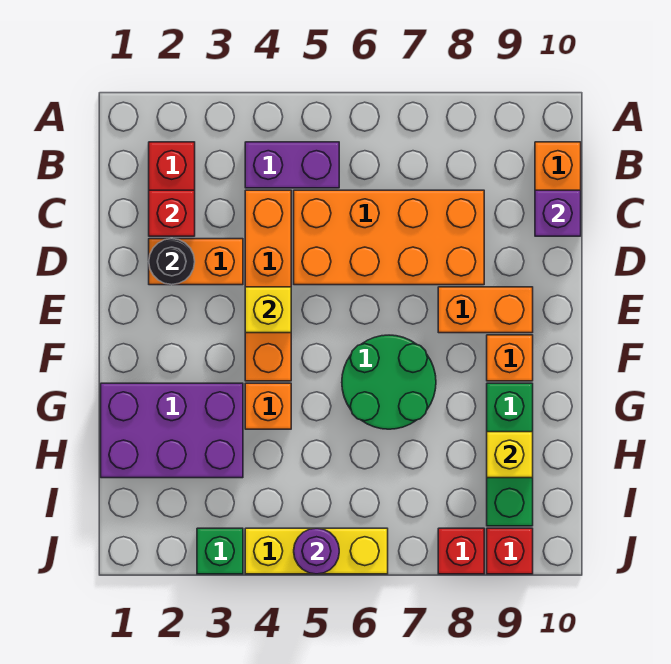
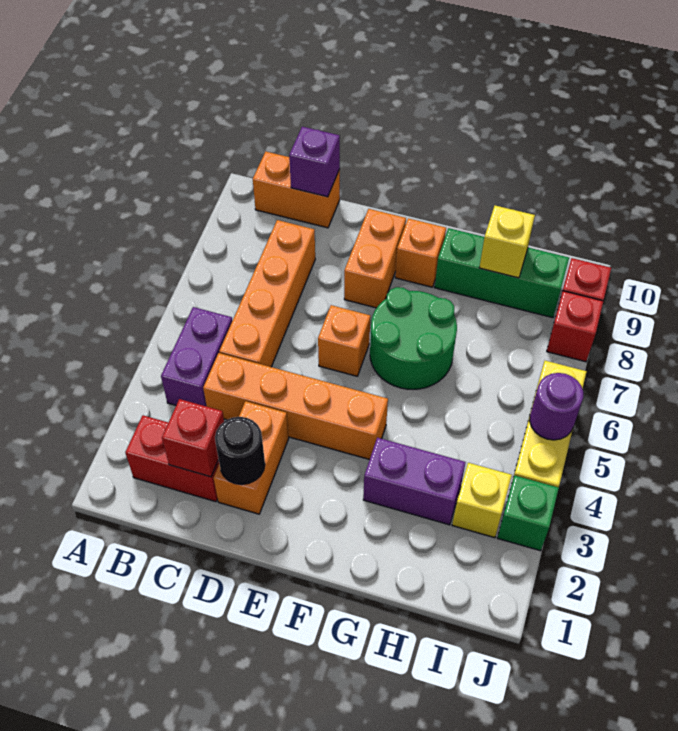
orange 2x4 brick [294,190,484,285] -> orange 1x4 brick [219,220,315,367]
yellow 1x1 brick [245,287,291,333] -> yellow 1x1 brick moved to [452,463,512,538]
purple 2x3 brick [101,383,243,478] -> purple 1x2 brick [363,438,466,525]
orange 1x1 brick [245,383,291,429] -> orange 1x1 brick moved to [318,305,370,376]

